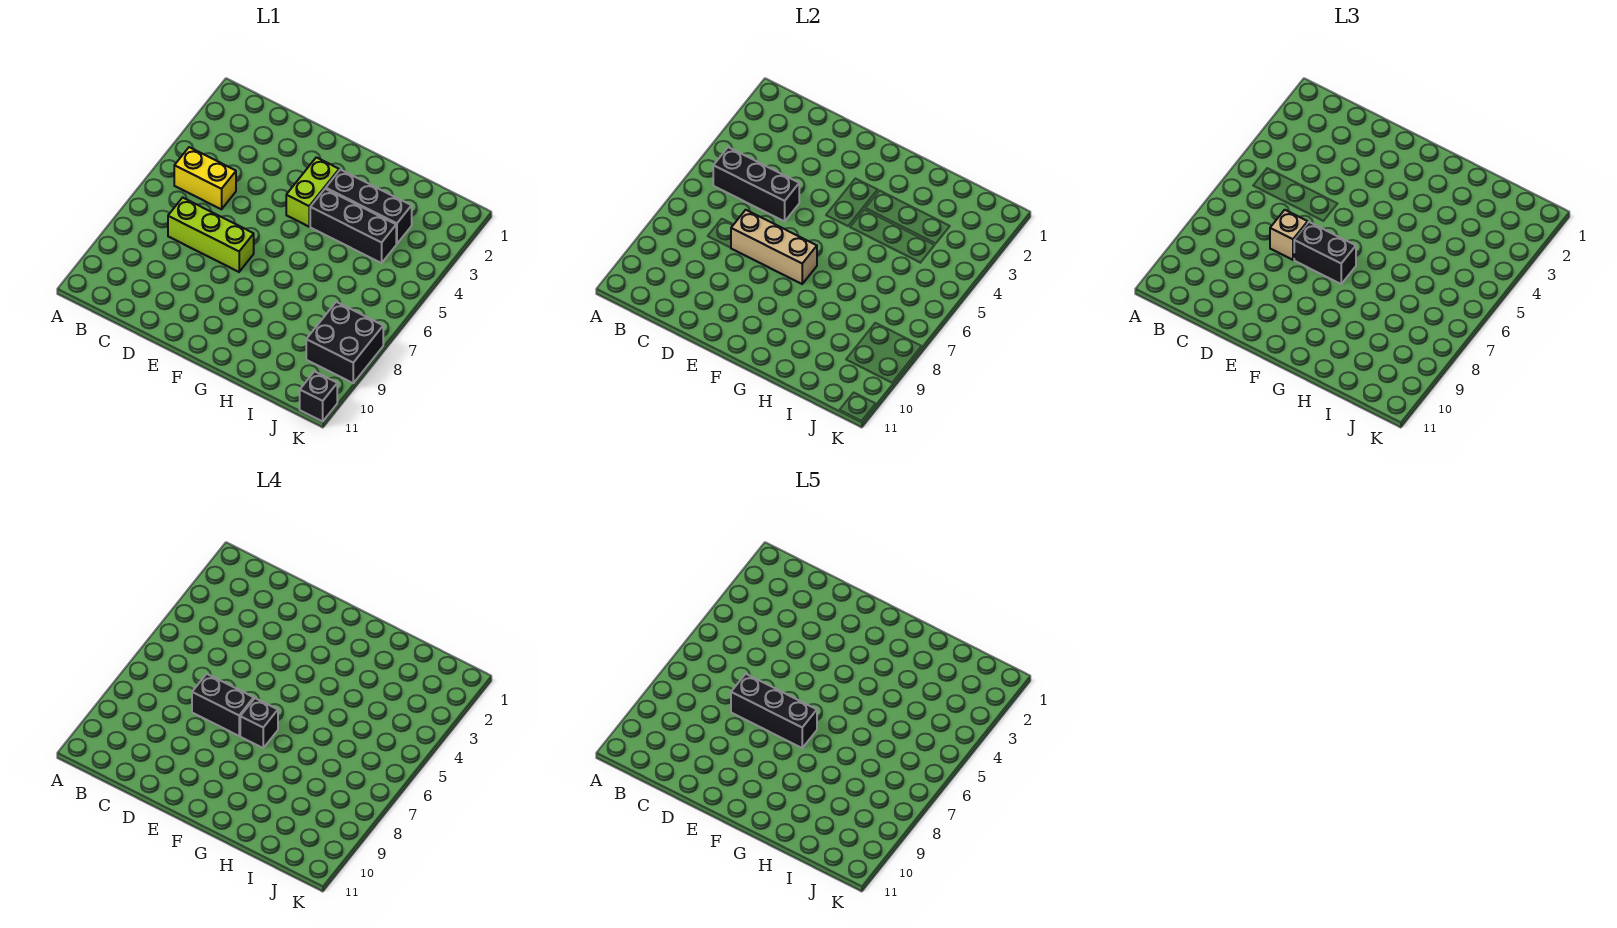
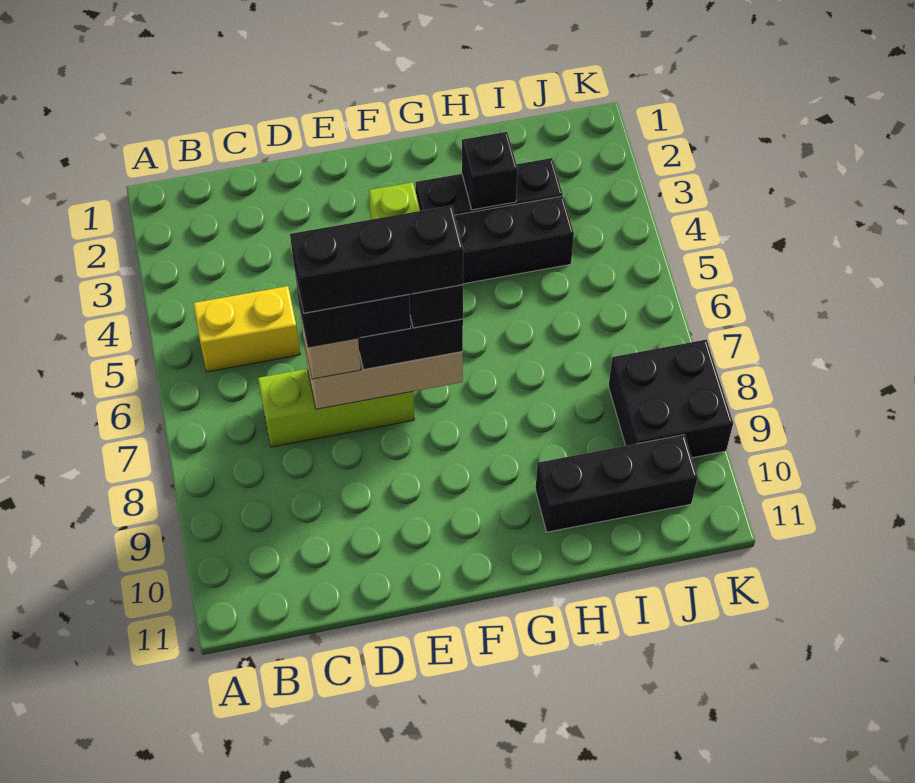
black 1x3 brick [713,147,799,221] -> black 1x3 brick moved to [536,435,698,532]
black 1x1 brick [300,372,337,421] -> black 1x1 brick moved to [462,132,518,210]

